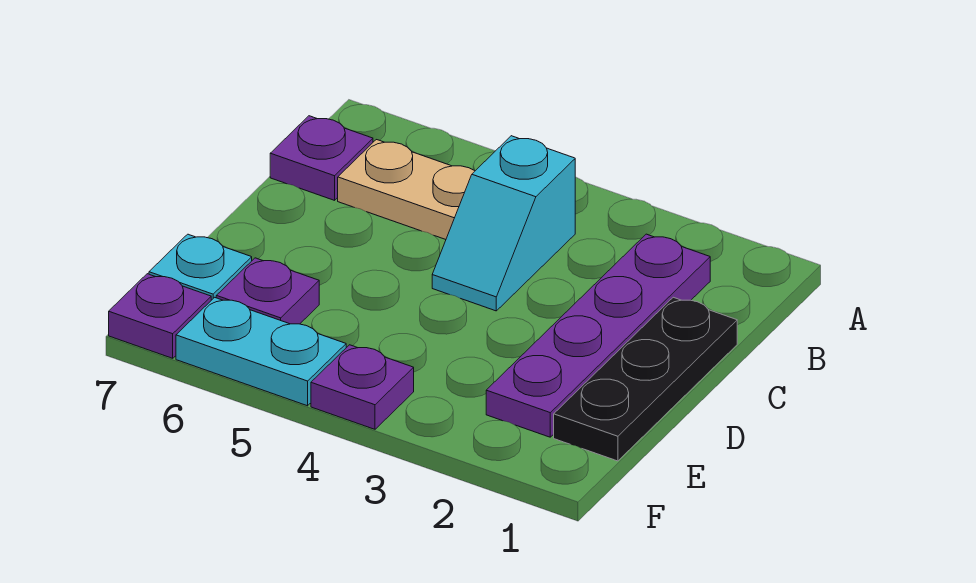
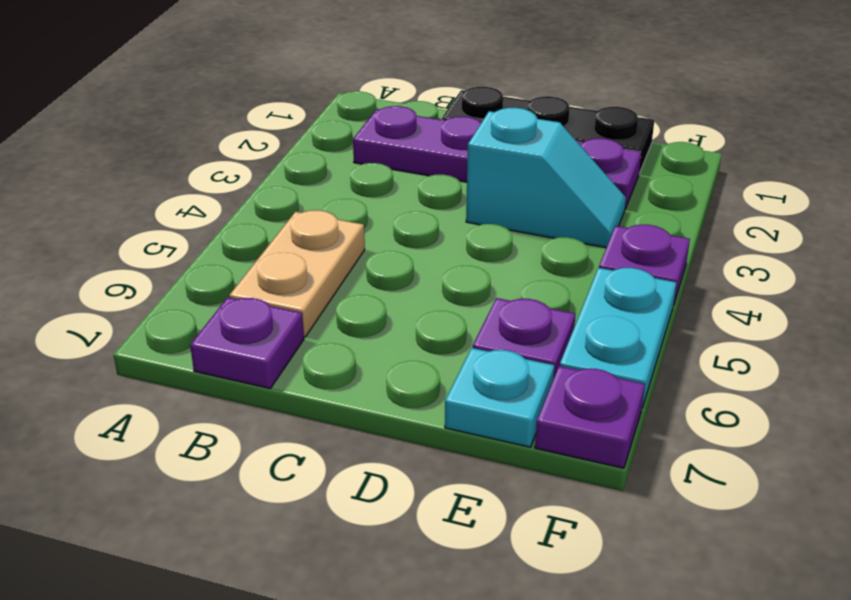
cyan 1x2 slope [432,136,575,311] -> cyan 1x2 slope moved to [466,108,626,248]

